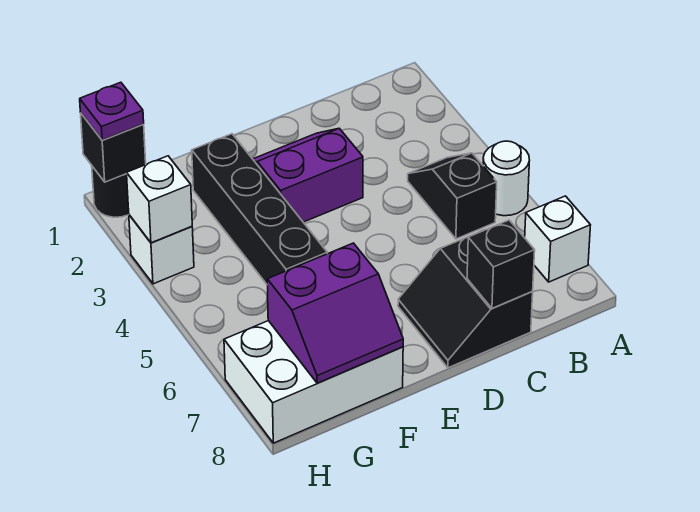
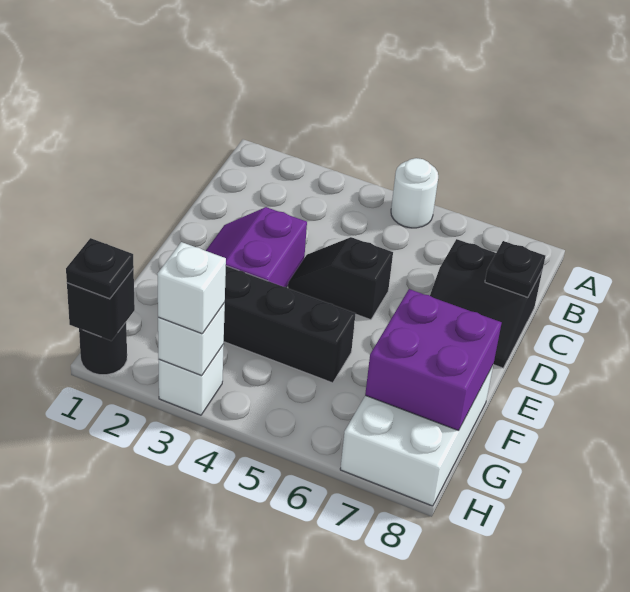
white 1x1 brick [525,196,590,282] -> white 1x1 brick moved to [157,242,226,334]
black 1x2 slope [408,153,497,239] -> black 1x2 slope moved to [288,237,393,320]
black 1x1 brick [467,220,535,309] -> black 1x1 plate [485,241,545,297]
purple 2x2 slope [267,243,403,383] -> purple 2x2 brick [365,289,502,431]
purple 1x1 plate [80,82,144,140] -> black 1x1 plate [66,238,134,299]

